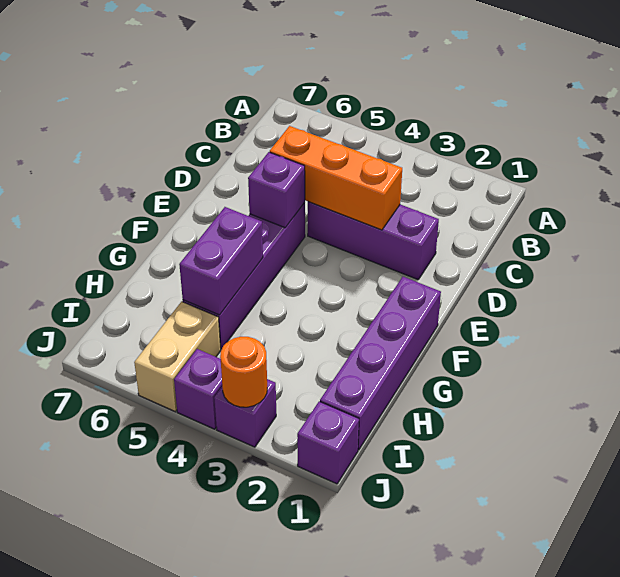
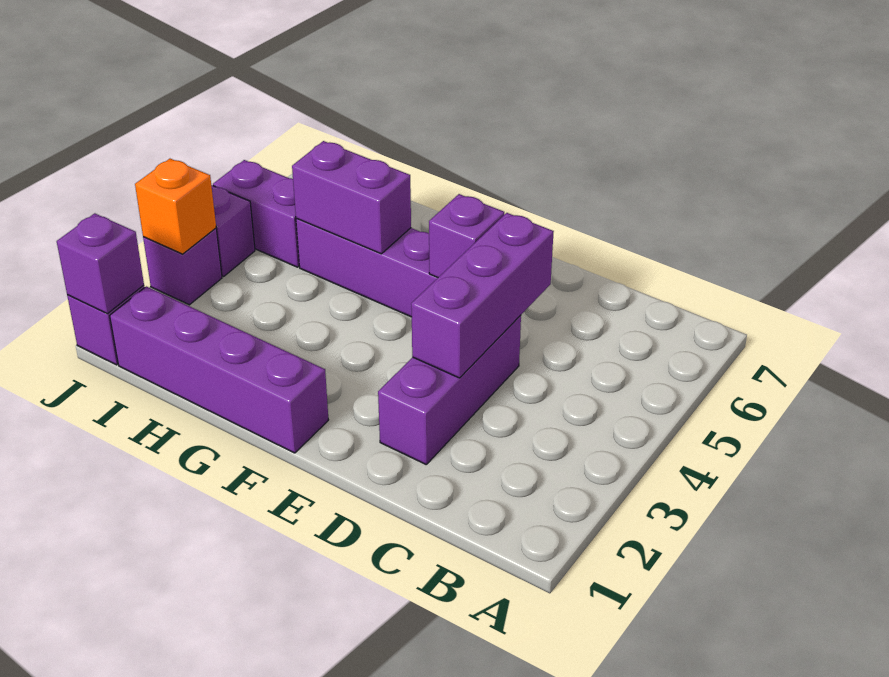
orange 1x3 brick [270,126,402,230] -> purple 1x3 brick [411,213,554,378]
tan 1x2 brick [134,301,221,412] -> purple 1x2 brick [213,160,299,267]
none -> purple 1x1 brick [57,213,144,314]
orange 1x1 round brick [220,337,267,407] -> orange 1x1 brick [135,159,216,254]

